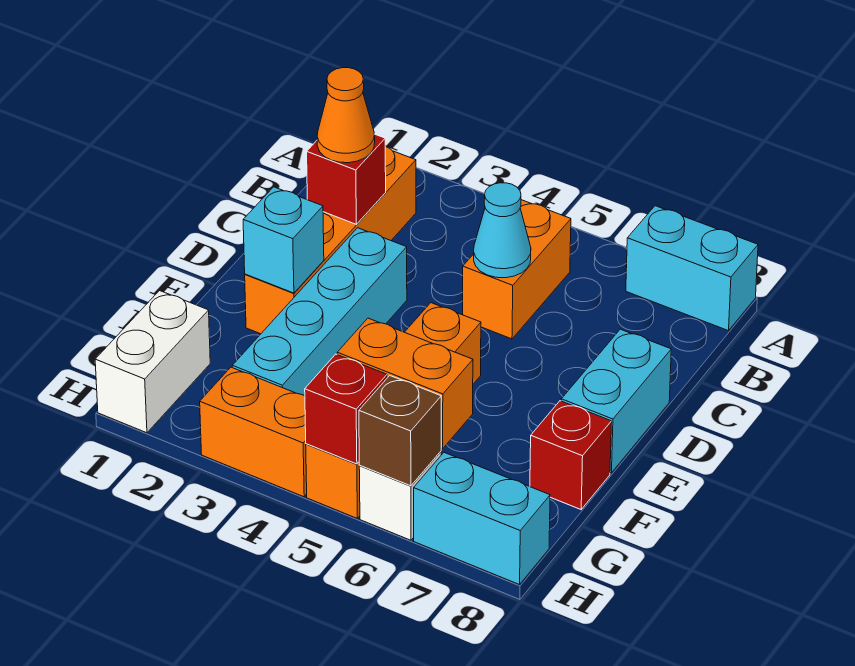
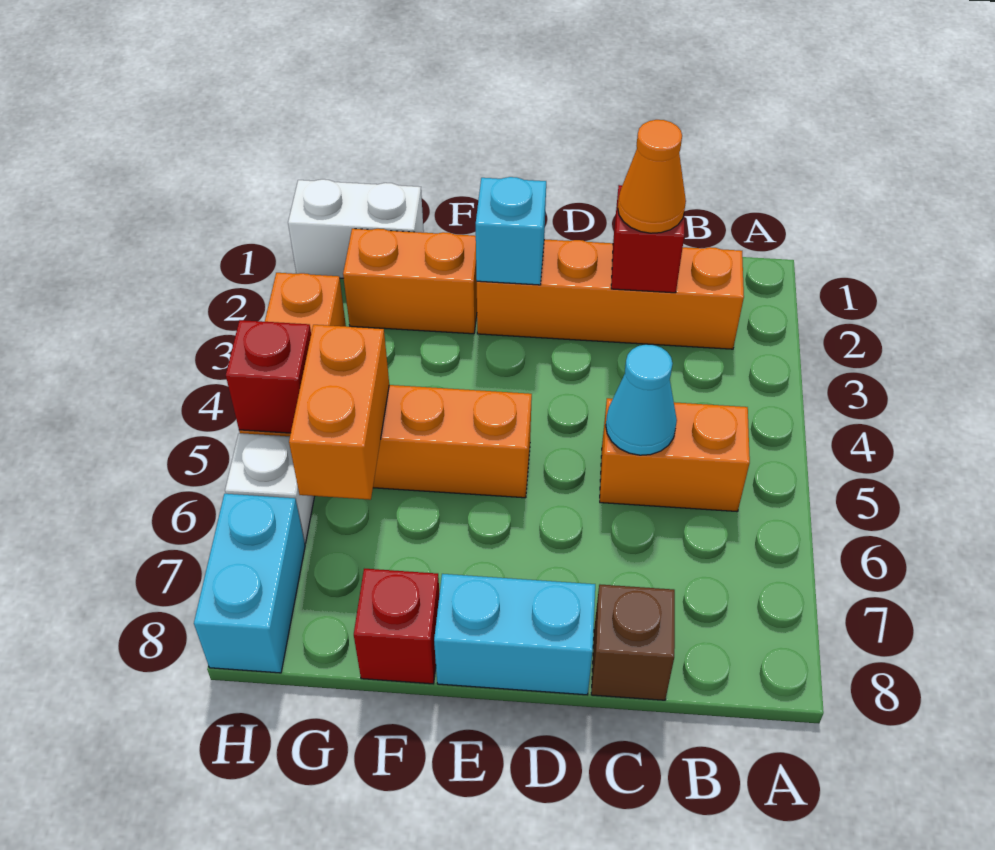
cyan 1x2 brick [626,206,758,331] -> none
cyan 1x4 brick [232,228,407,396] -> none
none -> orange 1x2 brick [343,229,477,334]
brown 1x1 brick [359,376,441,486] -> brown 1x1 brick moved to [591,585,675,700]

